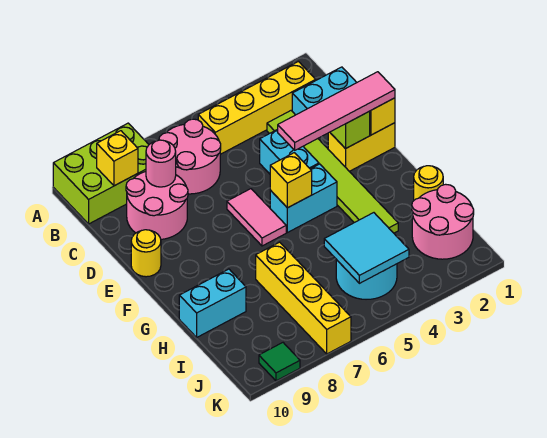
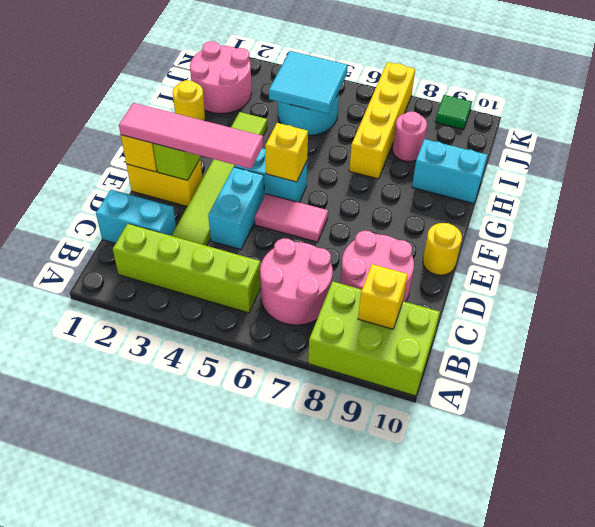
yellow 1x4 brick [198,62,316,154] -> lime 1x4 brick [113,224,261,313]
pink 1x1 round brick [146,140,176,187] -> pink 1x1 round brick moved to [393,112,427,162]
pink 1x2 tile [227,189,286,246] -> pink 1x2 tile turned to [255,194,328,242]

